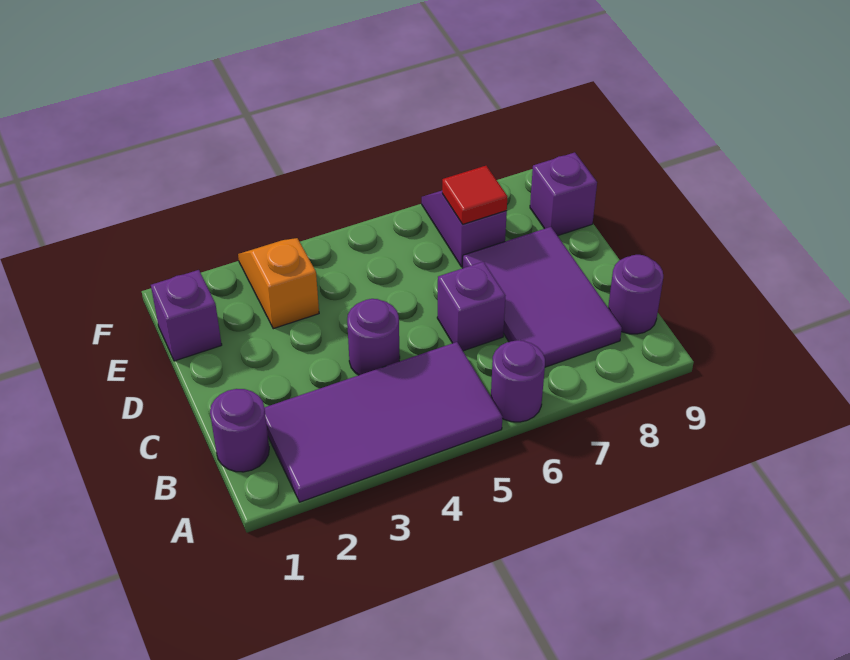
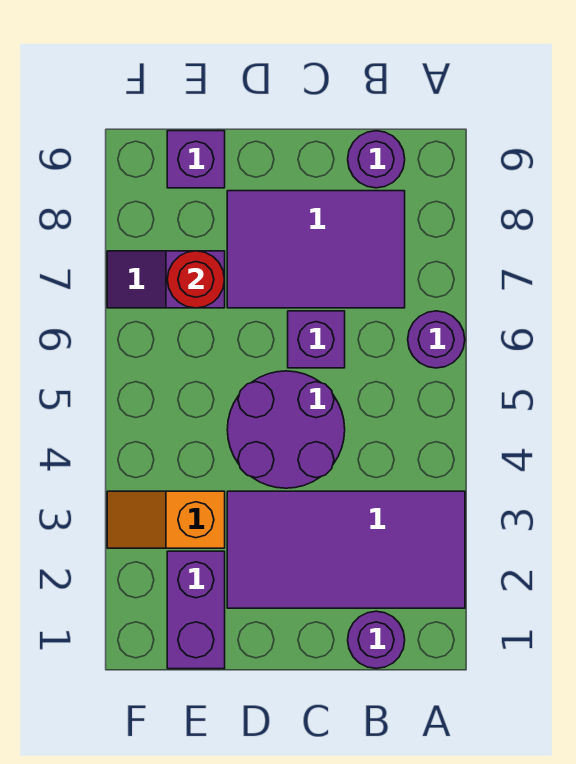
purple 2x4 tile [264,342,502,502] -> purple 2x4 tile turned to [227,491,465,608]
purple 1x1 round brick [347,299,400,375] -> purple 2x2 round brick [227,371,345,488]
purple 1x1 brick [151,270,222,361] -> purple 1x2 brick [167,551,225,669]
red 1x1 tile [442,166,507,224] -> red 1x1 round brick [167,251,225,308]

